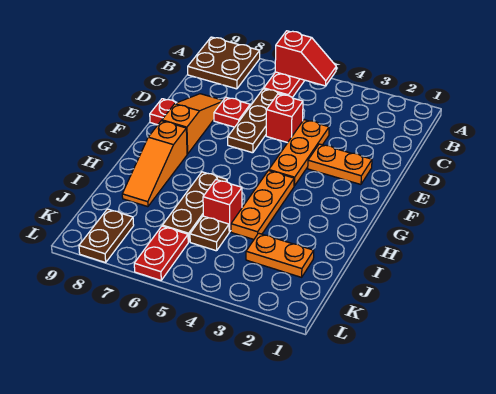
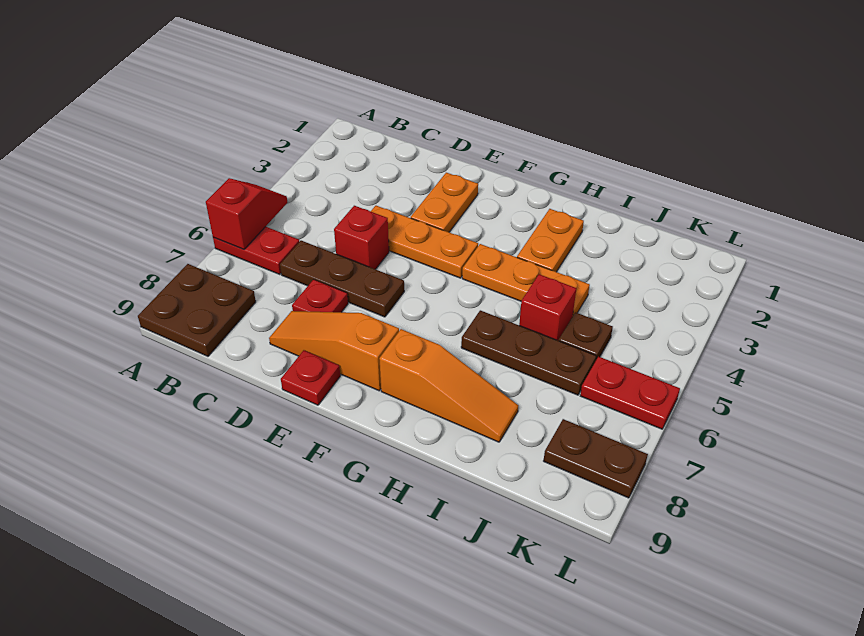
orange 1x2 plate [246,233,314,277] -> orange 1x2 plate moved to [517,209,584,272]

